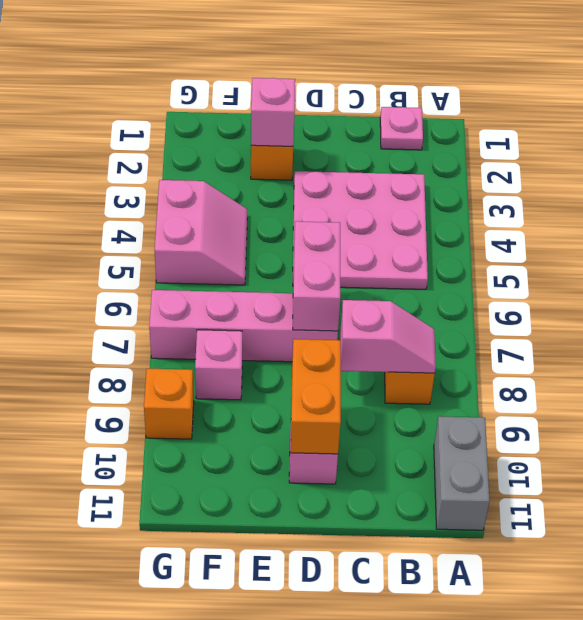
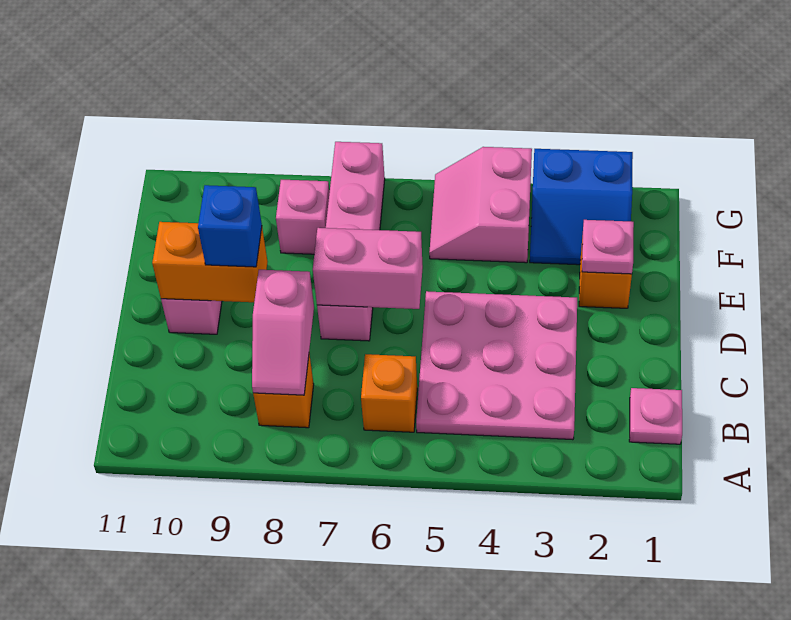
grey 1x2 brick [434,416,490,530] -> none
none -> blue 1x1 brick [198,185,262,267]
pink 1x1 brick [251,78,295,146] -> pink 1x1 plate [582,220,634,274]
none -> blue 2x2 slope [530,149,633,265]
pink 2x2 slope [154,180,247,285] -> pink 2x2 slope turned to [429,147,532,263]
orange 1x1 brick [144,369,194,439] -> orange 1x1 brick moved to [361,354,417,432]

